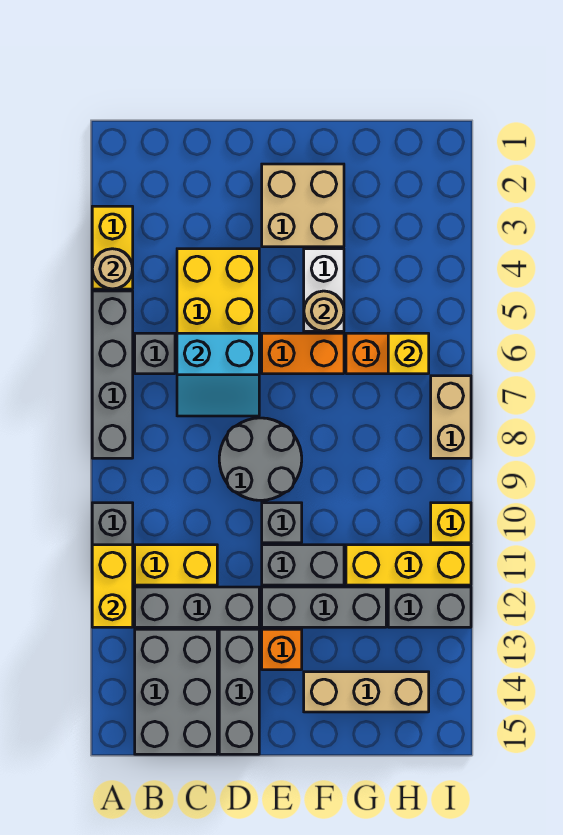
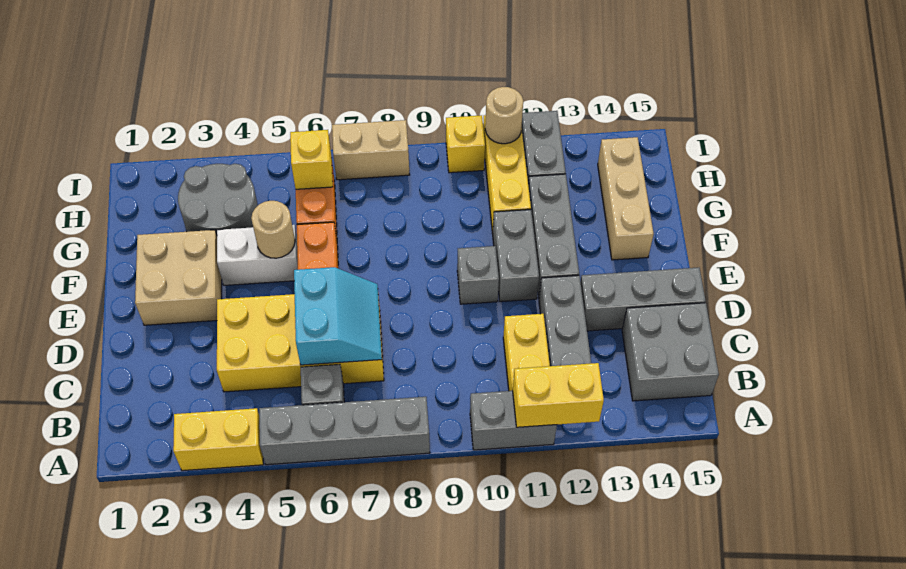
tan 1x1 round brick [92,249,133,289] -> tan 1x1 round brick moved to [485,87,523,144]
grey 2x3 brick [135,629,217,754] -> grey 2x2 brick [622,303,719,401]
grey 2x2 round brick [219,418,302,500] -> grey 2x2 round brick moved to [178,164,258,235]
orange 1x1 brick [262,629,302,670] -> none

